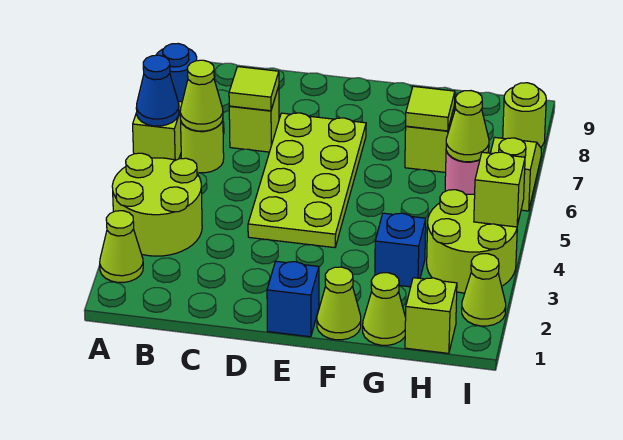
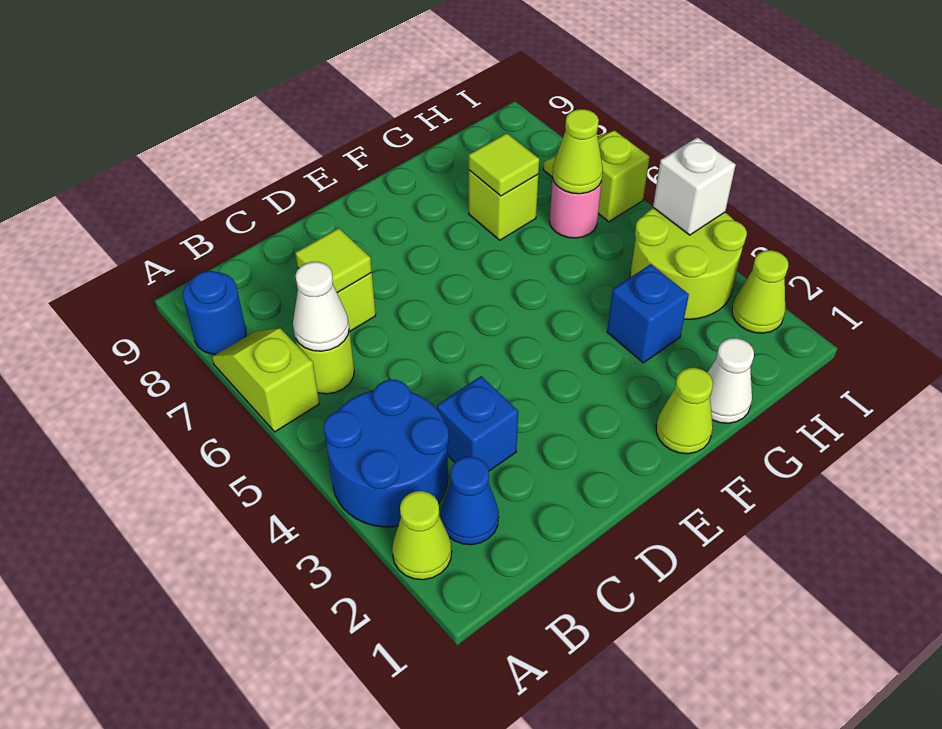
lime 2x2 round brick [112,153,202,256] -> blue 2x2 round brick [324,380,449,527]
blue 1x1 cone [136,55,179,126] -> blue 1x1 cone moved to [441,457,499,545]
lime 1x1 cone [180,60,223,131] -> white 1x1 cone [293,262,349,351]
lime 2x4 plate [248,113,366,248] -> none
blue 1x1 brick [267,261,319,337] -> blue 1x1 brick moved to [437,376,518,471]
lime 1x1 cone [363,273,406,345] -> white 1x1 cone [707,338,754,423]
lime 1x1 brick [405,278,457,353] -> none
lime 1x1 brick [474,152,525,227] -> white 1x1 brick [653,137,736,235]
lime 1x1 round brick [503,83,546,147] -> none

